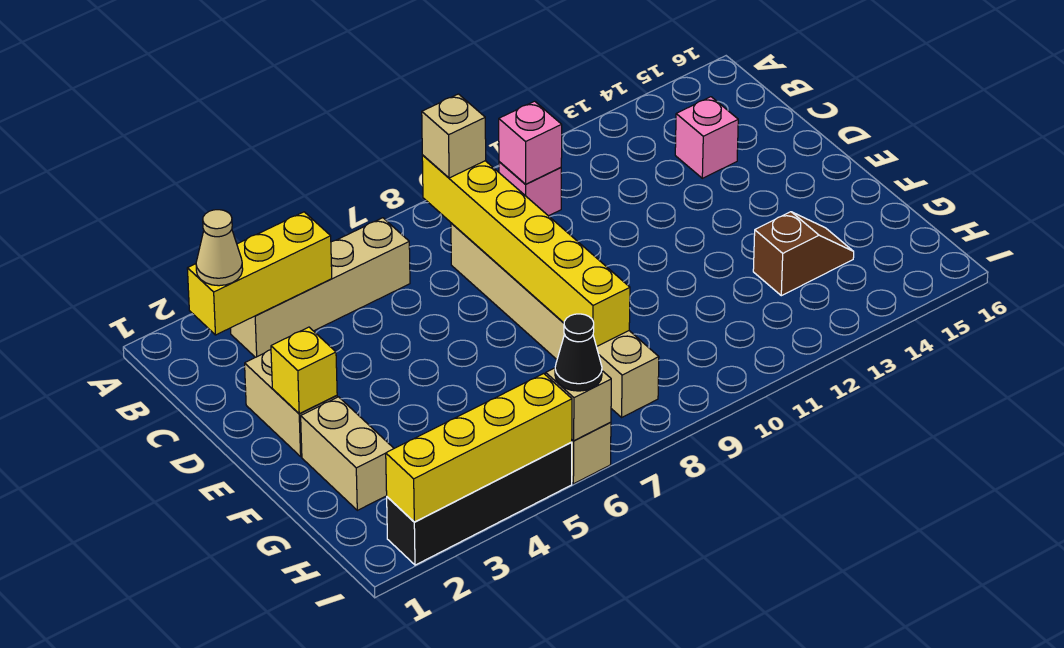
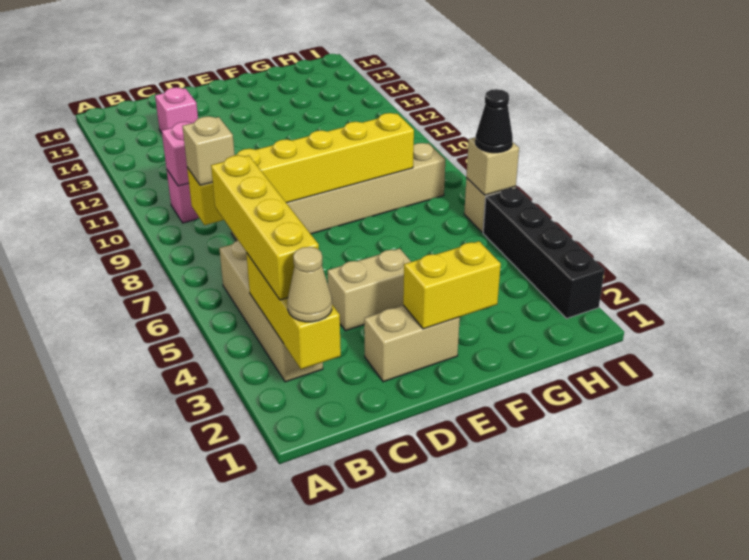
yellow 1x1 brick [271,327,337,414] -> yellow 1x2 brick [403,241,501,329]
tan 1x2 brick [301,397,394,510] -> tan 1x2 brick moved to [328,248,411,331]
brown 1x2 slope [753,212,854,296] -> none
yellow 1x4 brick [386,374,572,522] -> yellow 1x4 brick moved to [211,155,319,300]

